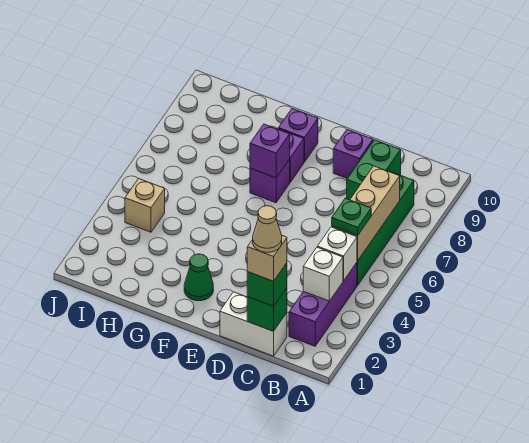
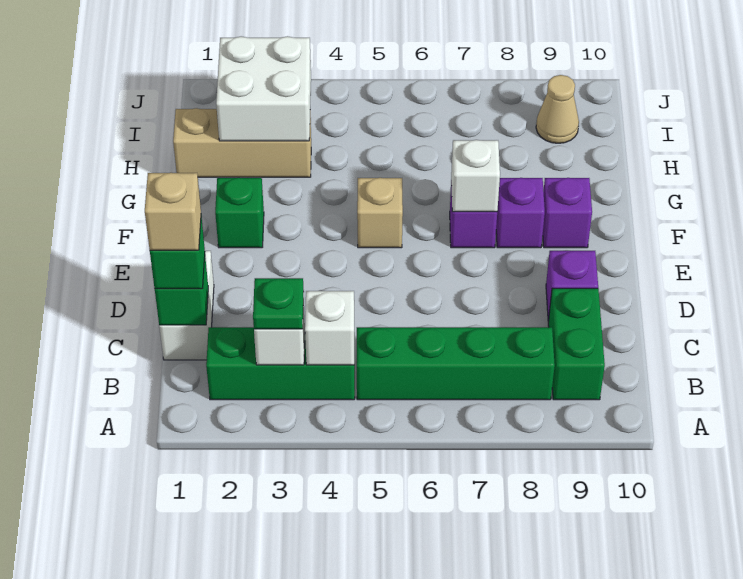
purple 1x3 brick [289,263,357,346] -> green 1x3 brick [206,327,355,400]
tan 1x3 brick [332,166,400,260] -> tan 1x3 brick moved to [173,108,311,177]
green 1x1 plate [332,198,371,235] -> green 1x1 plate moved to [253,278,304,329]
tan 1x1 cone [253,206,282,252] -> tan 1x1 cone moved to [536,75,579,143]
green 1x2 brick [347,140,401,200] -> green 1x2 brick turned to [548,288,605,400]
green 1x1 cone [184,254,213,301] -> green 1x1 brick [215,178,264,248]
purple 1x1 brick [250,124,290,178] -> white 1x1 brick [451,140,500,212]
none -> white 2x2 brick [216,36,311,141]
tan 1x1 brick [125,179,165,232] -> tan 1x1 brick moved to [357,178,403,248]

